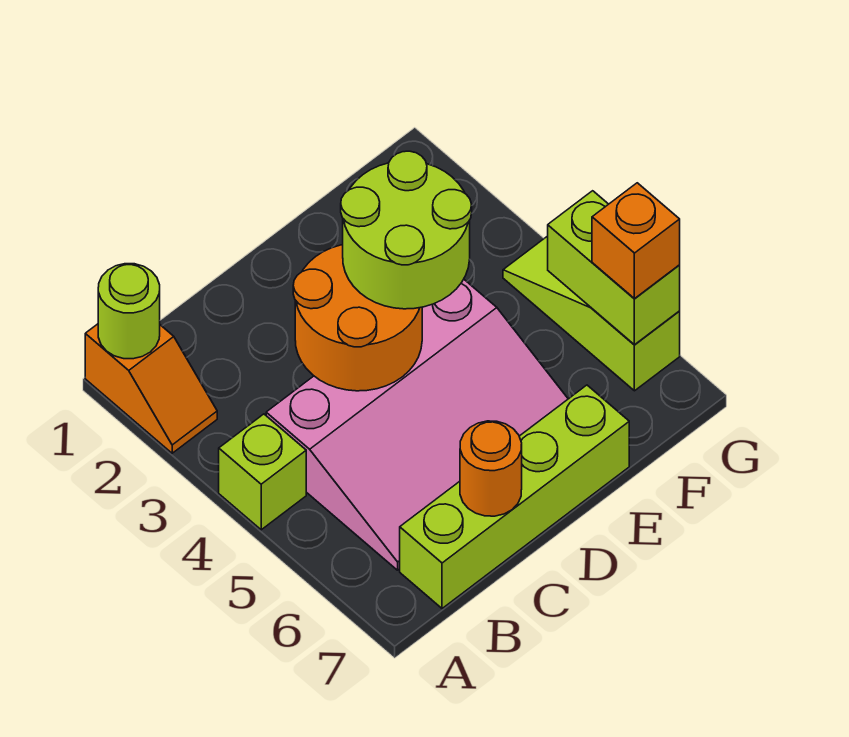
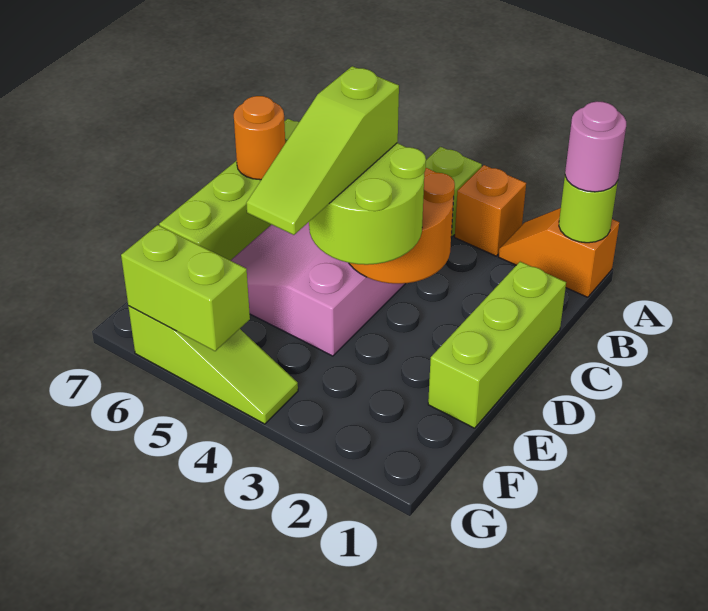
none -> pink 1x1 round brick [565,101,626,192]
none -> lime 1x3 brick [428,262,566,428]
none -> lime 1x3 slope [246,66,399,235]
orange 1x1 brick [592,183,680,299] -> orange 1x1 brick moved to [455,165,526,256]

